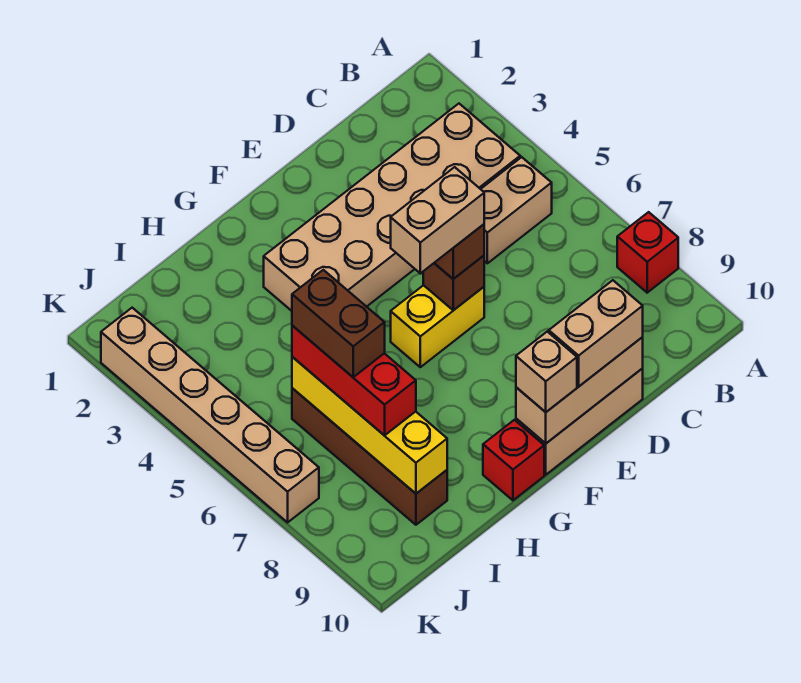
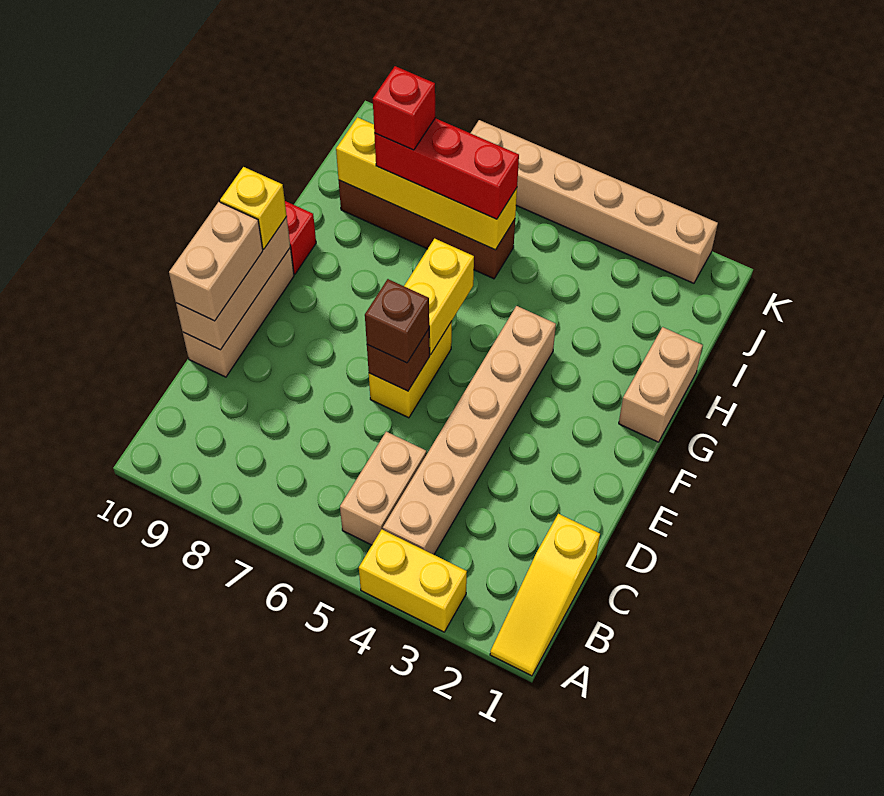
none -> yellow 1x3 slope [490,514,600,676]
none -> yellow 1x2 brick [359,530,467,632]
red 1x1 brick [617,212,678,293] -> red 1x1 brick moved to [373,66,435,150]
tan 2x6 brick [264,104,520,311] -> tan 1x6 brick [383,306,556,555]
tan 1x2 brick [391,167,484,273] -> tan 1x2 brick moved to [619,327,703,442]
none -> yellow 1x2 brick [404,239,474,355]
tan 1x1 brick [516,332,577,412] -> yellow 1x1 brick [220,167,287,249]
brown 1x2 brick [292,270,385,377] -> none

